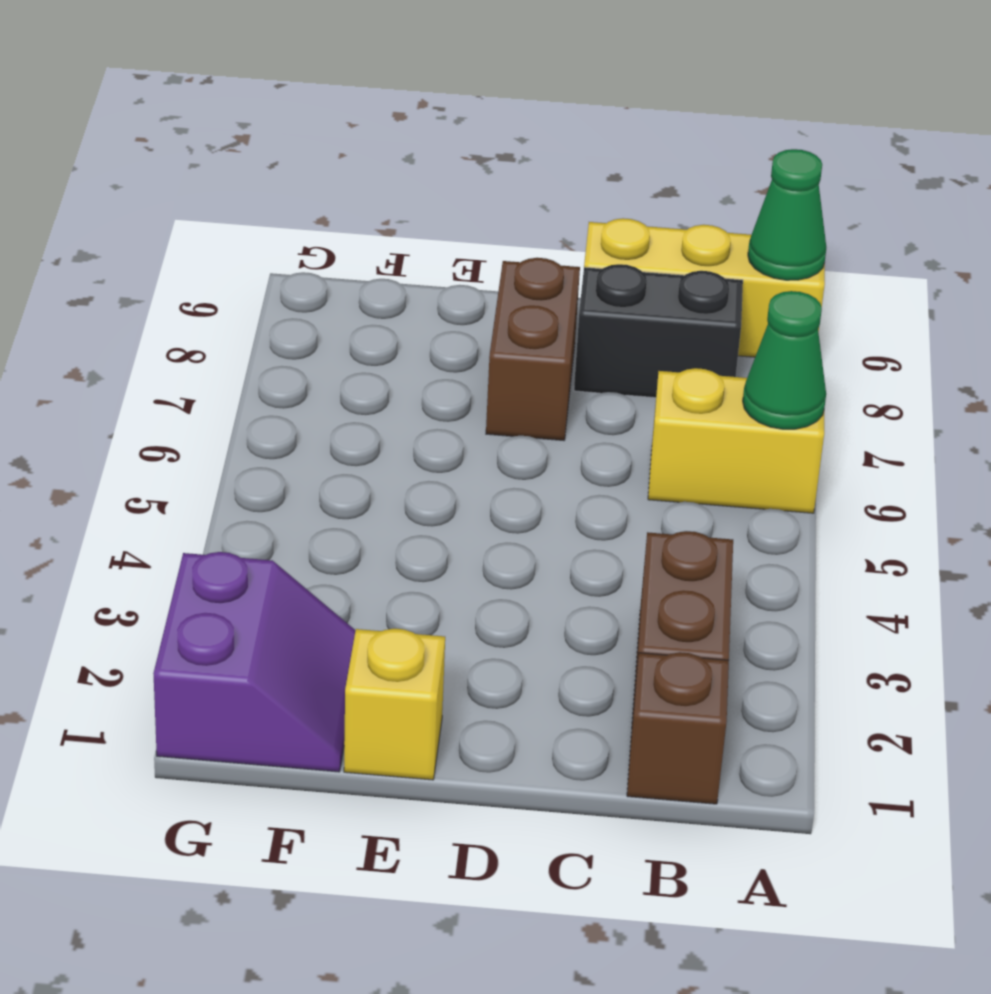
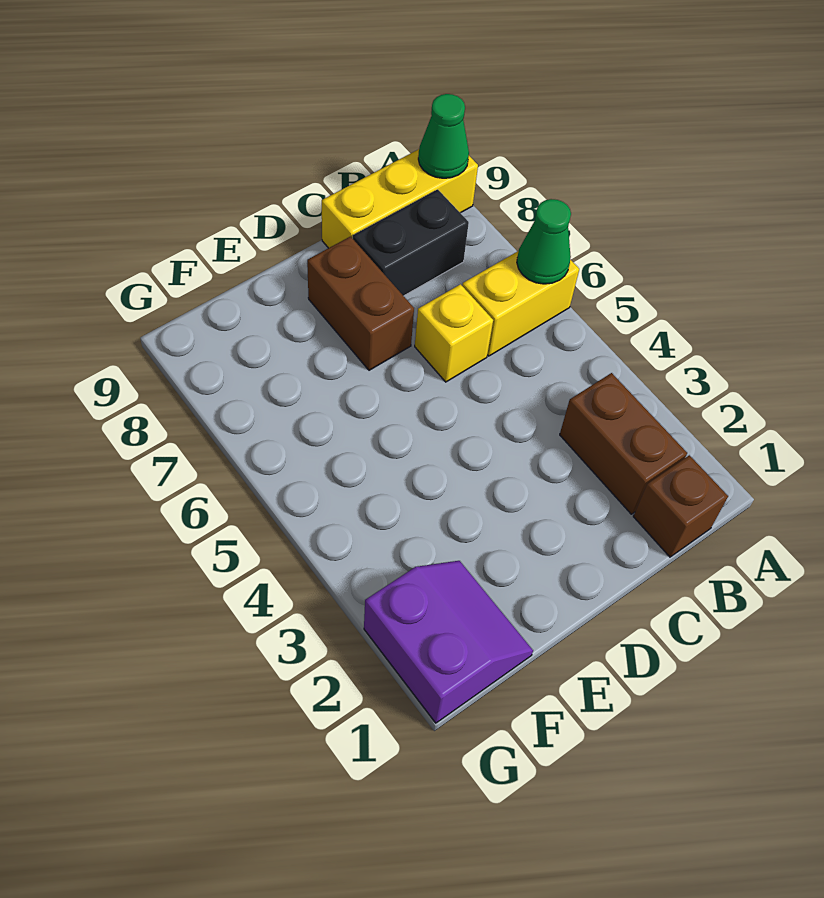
yellow 1x1 brick [344,628,445,780] -> yellow 1x1 brick moved to [415,284,493,382]

